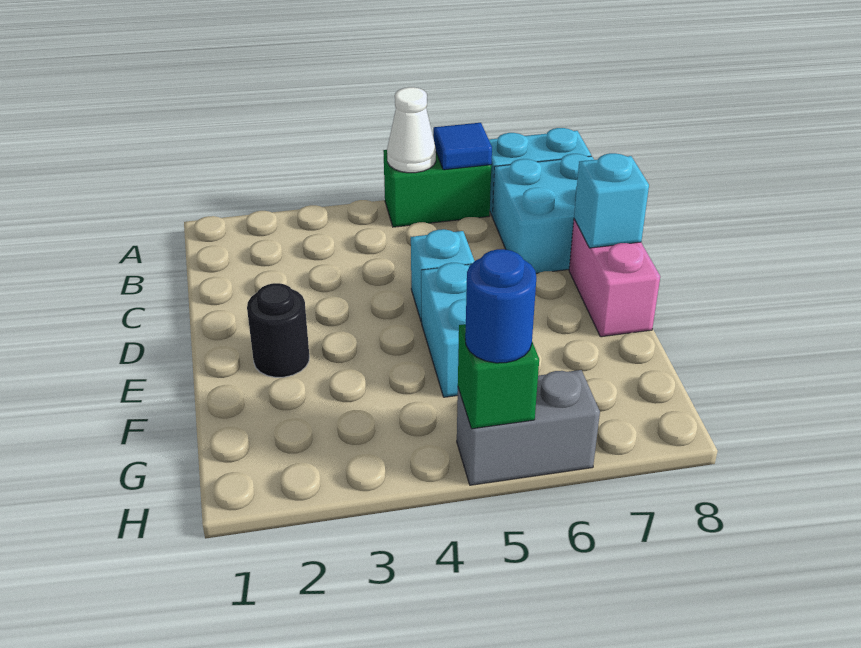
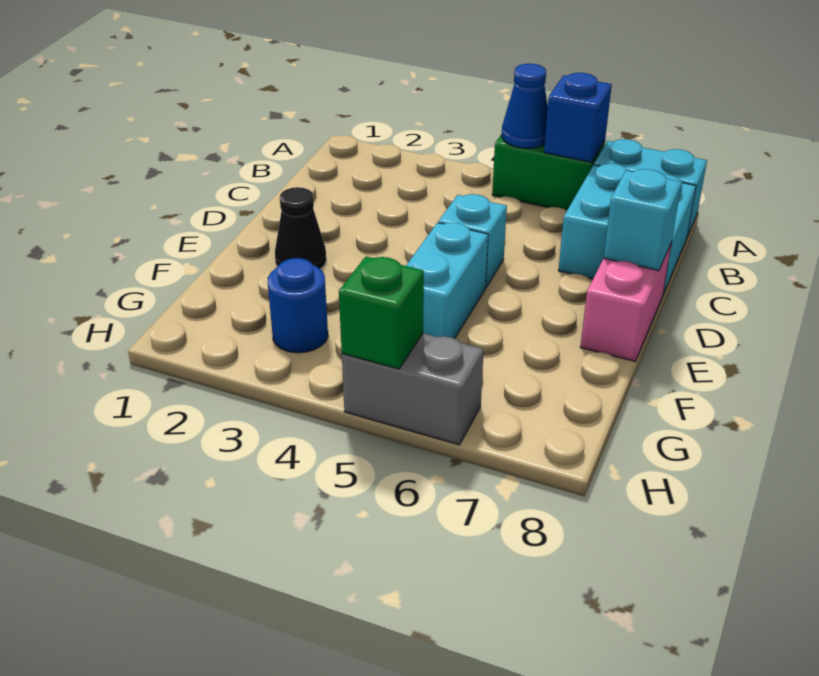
white 1x1 cone [387,87,436,173] -> blue 1x1 cone [502,64,548,148]
blue 1x1 tile [433,123,492,170] -> blue 1x1 brick [544,73,612,162]
black 1x1 round brick [247,283,309,377] -> black 1x1 cone [275,187,326,269]
blue 1x1 round brick [465,249,536,363] -> blue 1x1 round brick moved to [268,258,328,353]

